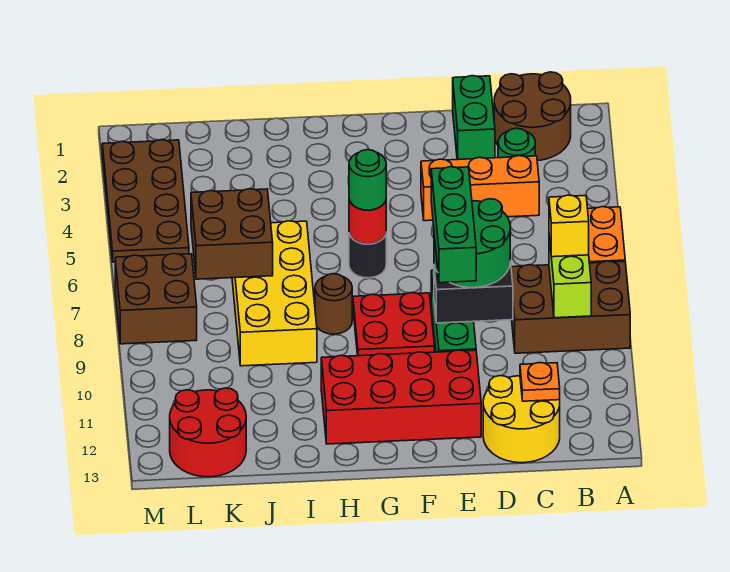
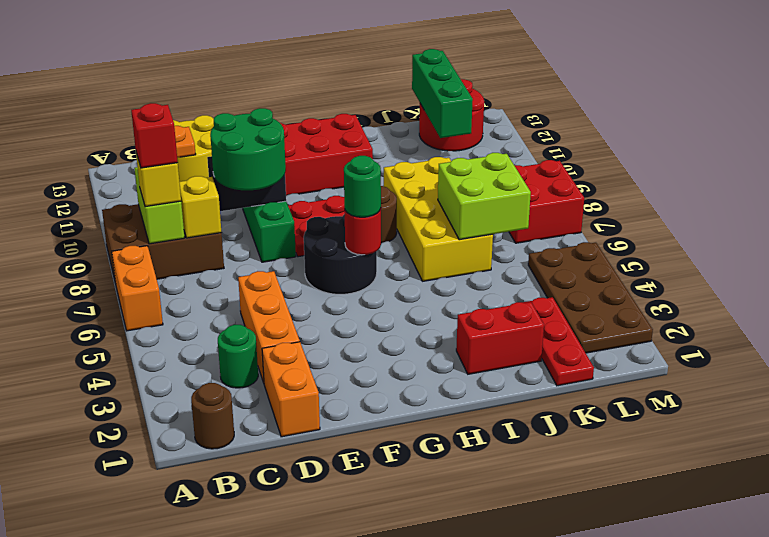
brown 2x2 round brick [494,72,571,161] -> brown 1x1 round brick [191,383,234,449]
none -> red 1x1 brick [131,103,178,168]
orange 1x3 brick [421,156,539,221] -> orange 1x3 brick turned to [238,271,300,383]
none -> yellow 1x1 brick [179,176,222,238]
green 1x2 brick [453,76,495,160] -> orange 1x2 brick [262,342,320,437]
green 1x3 brick [431,167,476,283] -> green 1x3 brick moved to [412,49,473,138]
black 1x1 round brick [349,234,386,278] -> black 2x2 round brick [304,214,377,294]
none -> red 1x2 brick [456,302,544,374]
brown 2x2 brick [191,189,273,279] -> lime 2x2 brick [438,153,531,240]
none -> red 1x3 plate [523,297,594,386]
brown 2x2 brick [115,253,197,344] -> red 2x2 brick [509,160,584,243]

